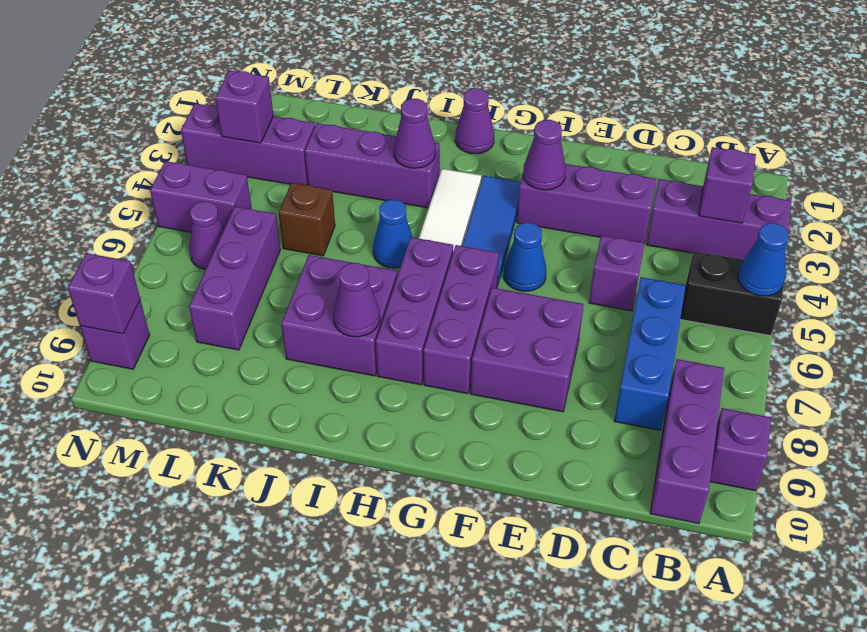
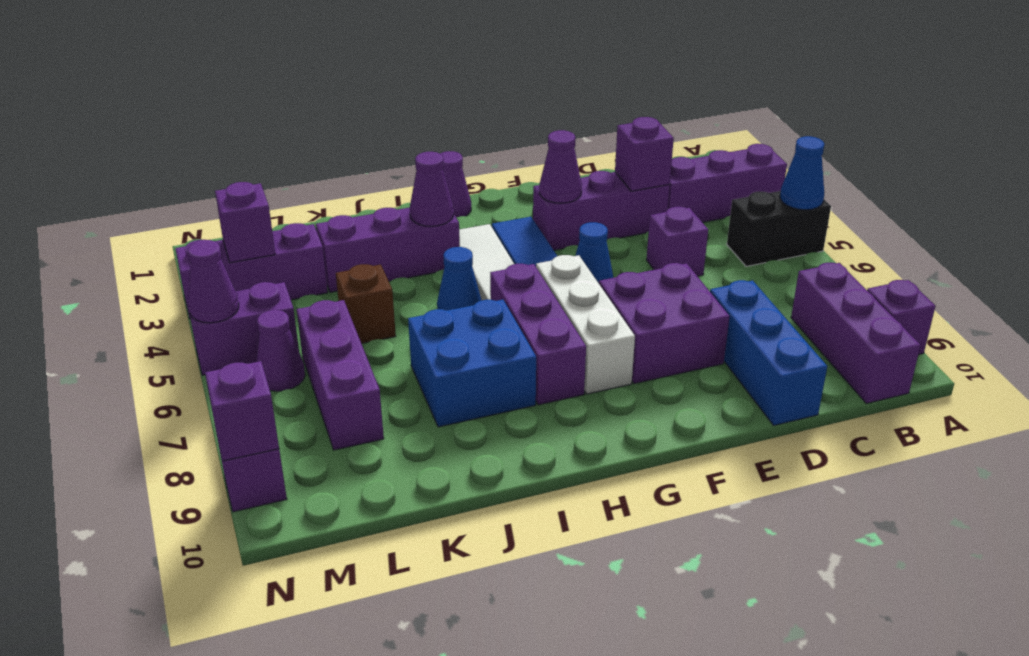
purple 1x1 brick [699,147,756,223] -> purple 1x1 brick moved to [615,117,674,191]
blue 1x3 brick [614,277,686,430] -> blue 1x3 brick moved to [710,280,827,425]
purple 1x3 brick [423,245,499,394] -> white 1x3 brick [536,255,635,394]
purple 2x2 brick [281,255,397,376] -> blue 2x2 brick [408,300,536,427]
purple 1x1 cone [333,263,380,337] -> purple 1x1 cone moved to [188,240,239,323]

